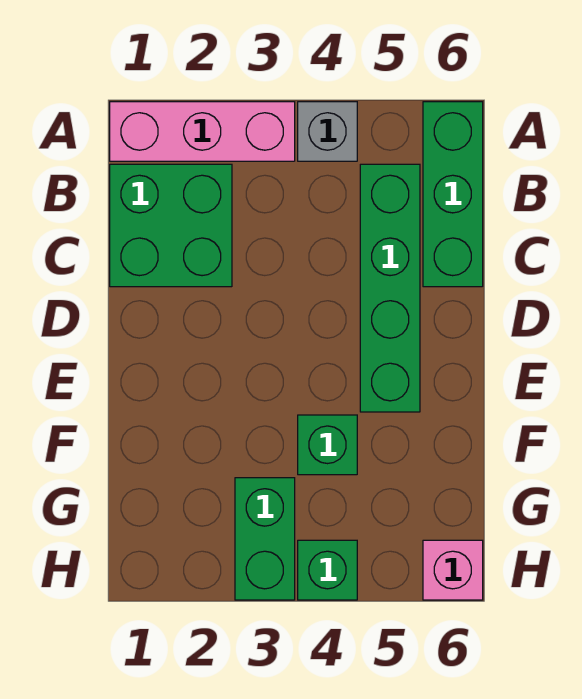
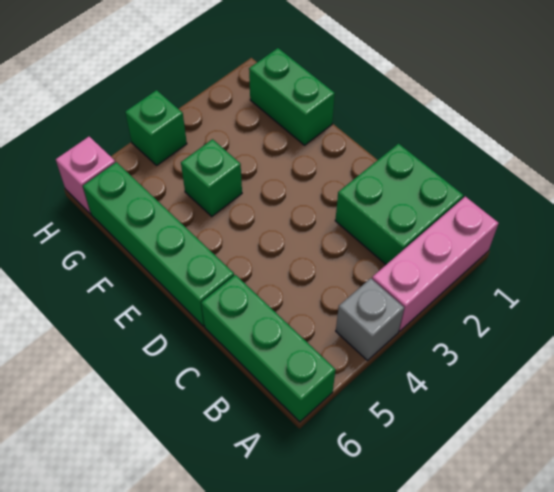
green 1x4 brick [360,164,420,412] -> green 1x4 brick moved to [83,162,234,326]
green 1x2 brick [235,478,295,600] -> green 1x2 brick moved to [249,48,335,145]

